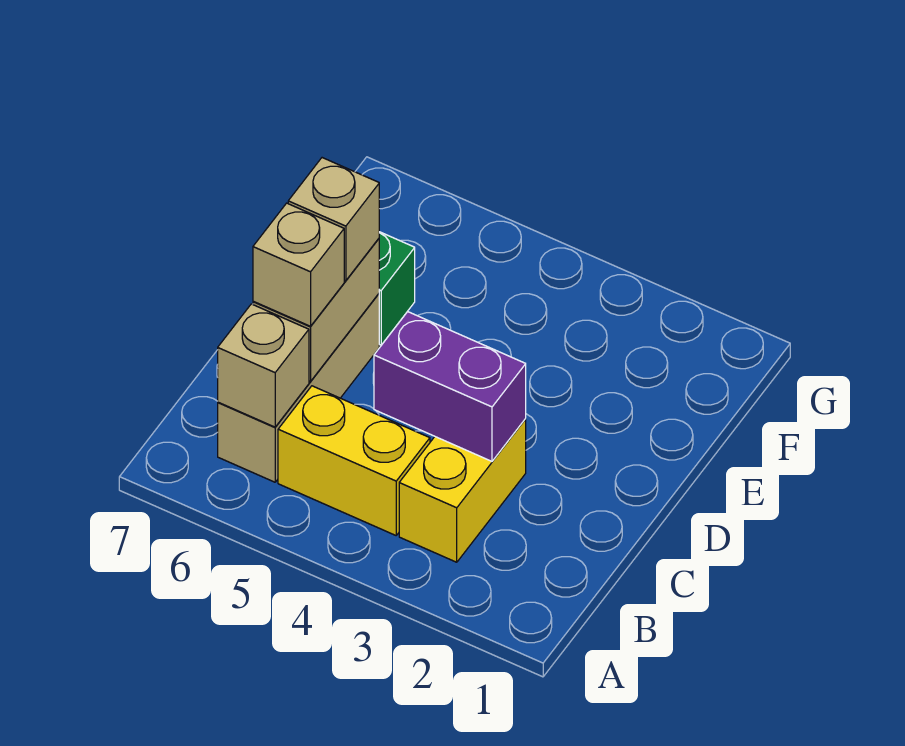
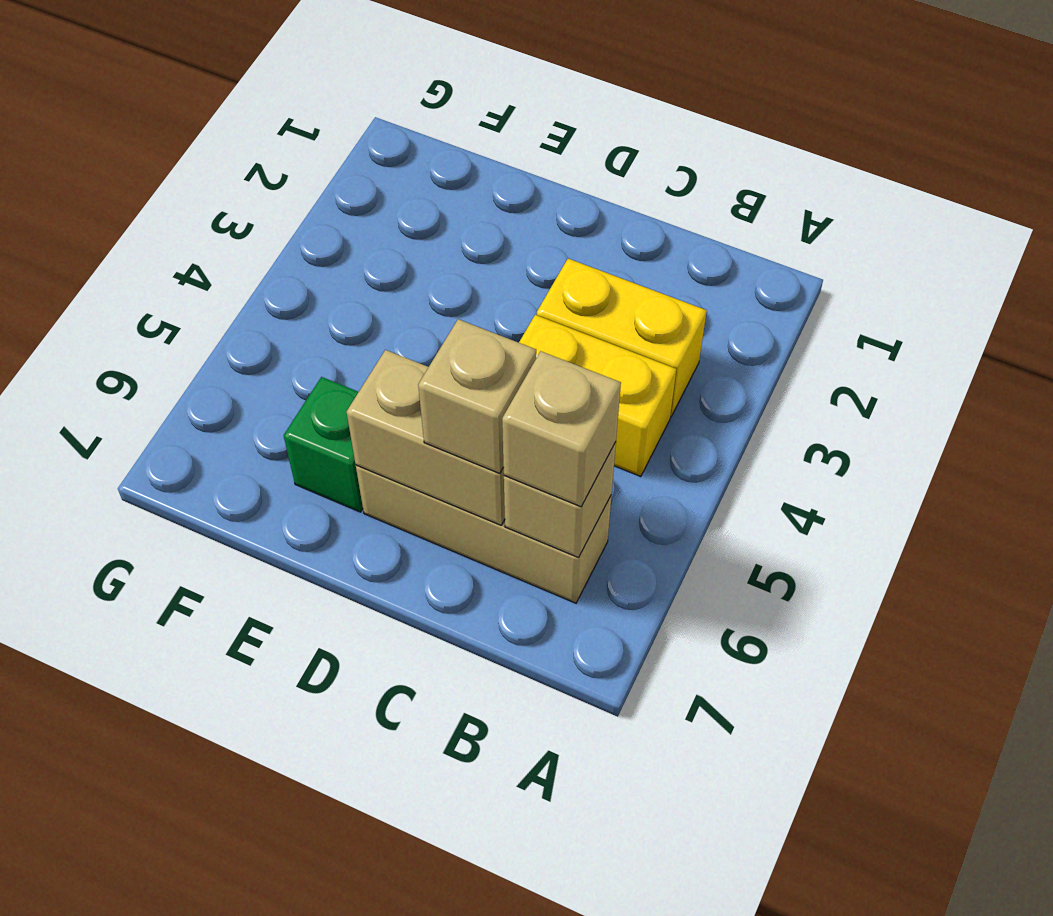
yellow 1x2 brick [278,386,430,535] -> yellow 1x2 brick turned to [519,315,676,476]
purple 1x2 brick [374,312,526,461] -> none
tan 1x1 brick [288,158,379,281] -> tan 1x1 brick moved to [502,351,621,507]

